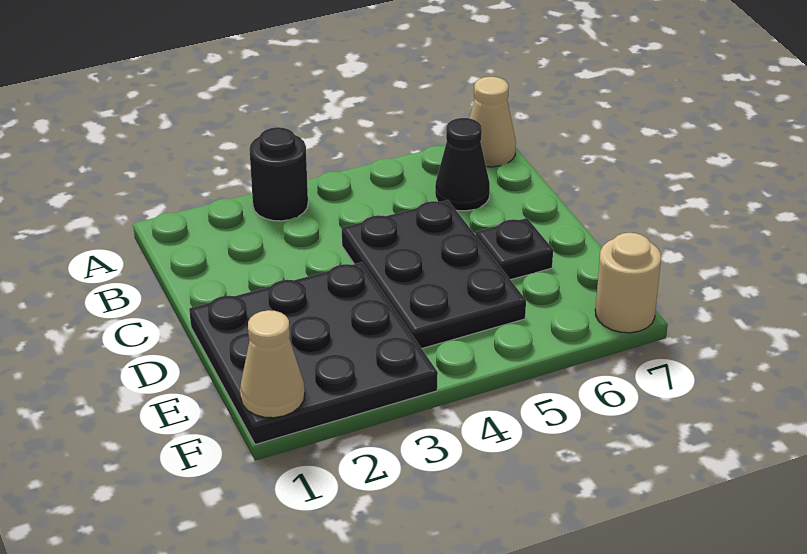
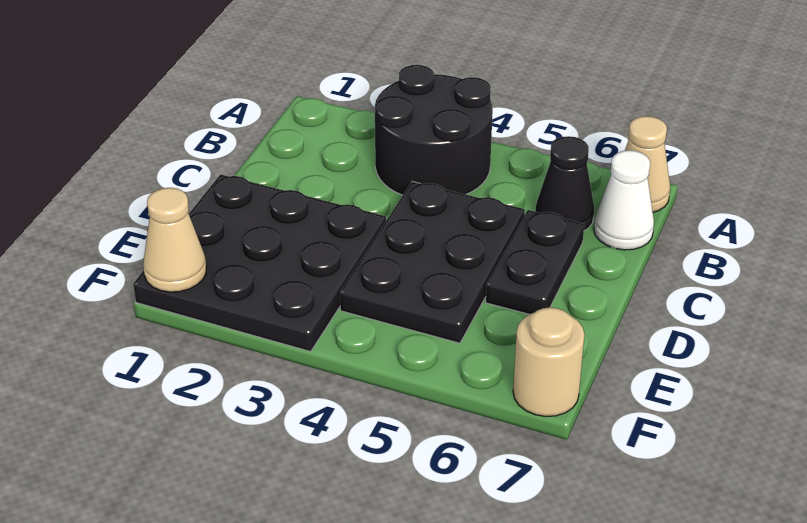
black 1x1 round brick [249,127,308,221] -> black 2x2 round brick [375,65,493,195]
none -> white 1x1 cone [594,150,654,250]
black 1x1 plate [476,218,553,280] -> black 1x2 plate [486,210,584,314]

